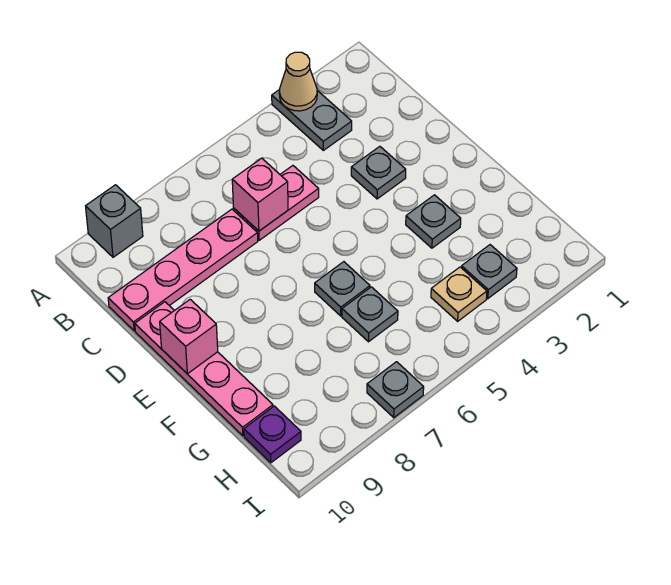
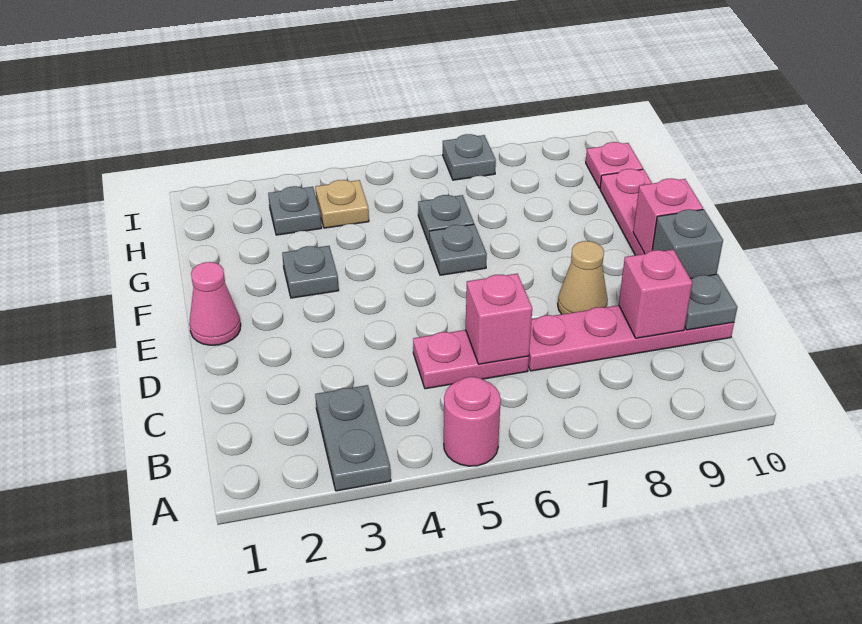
tan 1x1 cone [279,52,317,111] -> tan 1x1 cone moved to [558,241,608,314]
none -> pink 1x1 round brick [444,377,501,466]
grey 1x1 brick [86,185,143,257] -> grey 1x1 brick moved to [652,209,723,278]
none -> pink 1x1 brick [619,249,692,338]
grey 1x1 plate [351,146,406,199] -> grey 1x1 plate moved to [685,274,737,330]
none -> pink 1x1 cone [189,262,241,345]
purple 1x1 plate [244,406,301,463] -> pink 1x1 plate [586,142,643,188]

